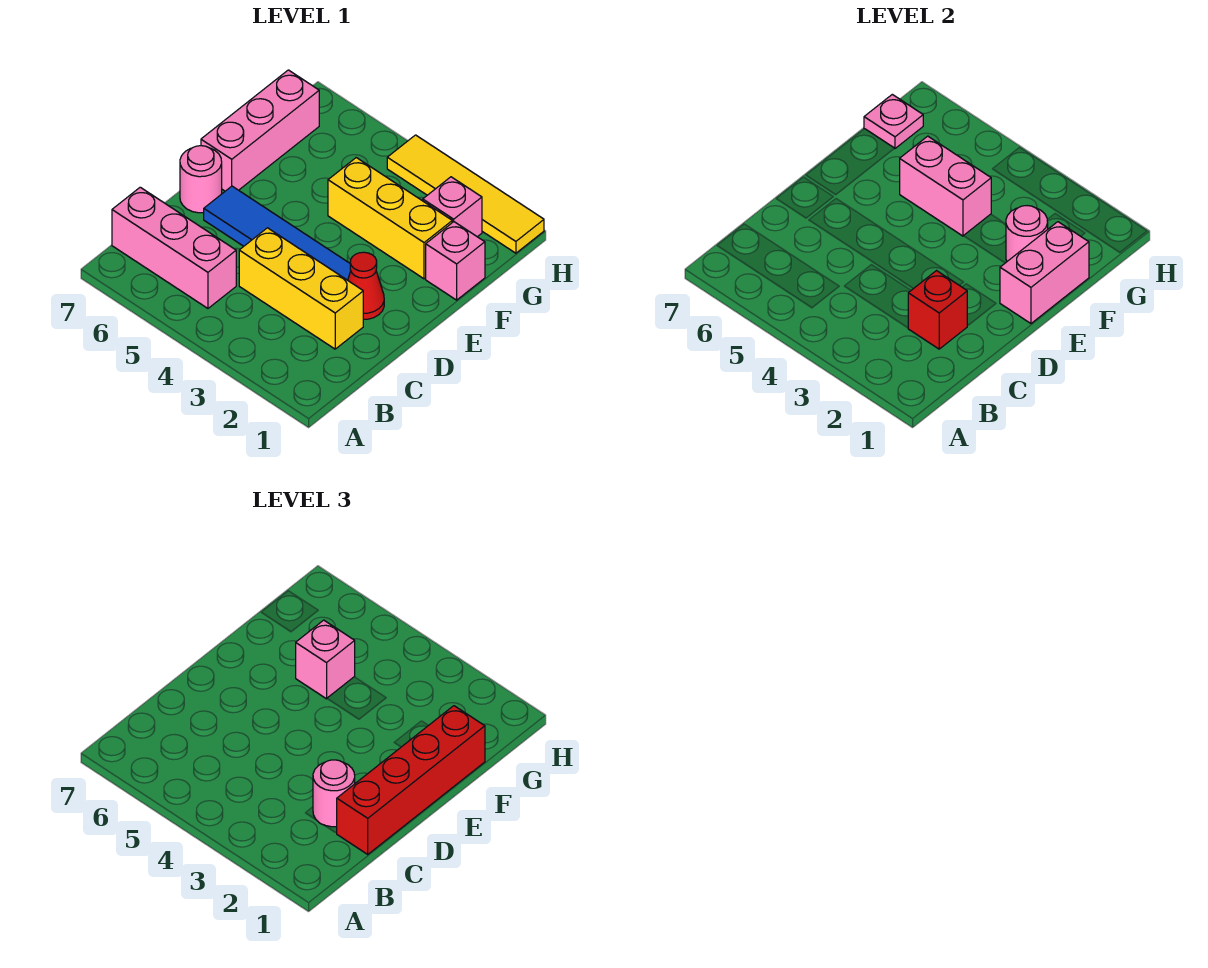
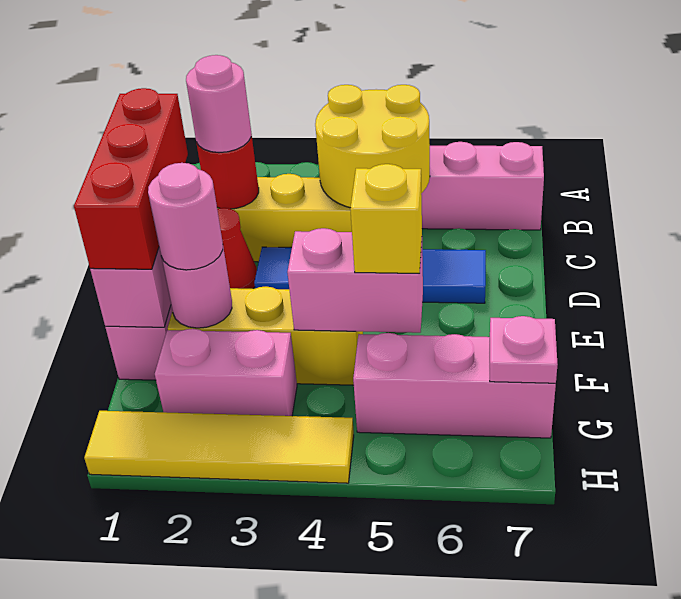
none -> yellow 2x2 round brick [315,85,430,208]
red 1x4 brick [336,706,485,854] -> red 1x3 brick [74,88,188,269]
red 1x1 brick [908,271,967,349] -> red 1x1 round brick [196,134,259,209]
pink 1x1 round brick [180,146,222,213] -> pink 1x1 round brick moved to [148,163,223,270]
pink 1x3 brick [201,70,319,191] -> pink 1x3 brick turned to [353,333,556,438]
pink 1x1 brick [296,620,355,699] -> yellow 1x1 brick [350,164,422,273]
pink 1x1 brick [423,177,482,237] -> pink 1x2 brick [155,329,297,416]

